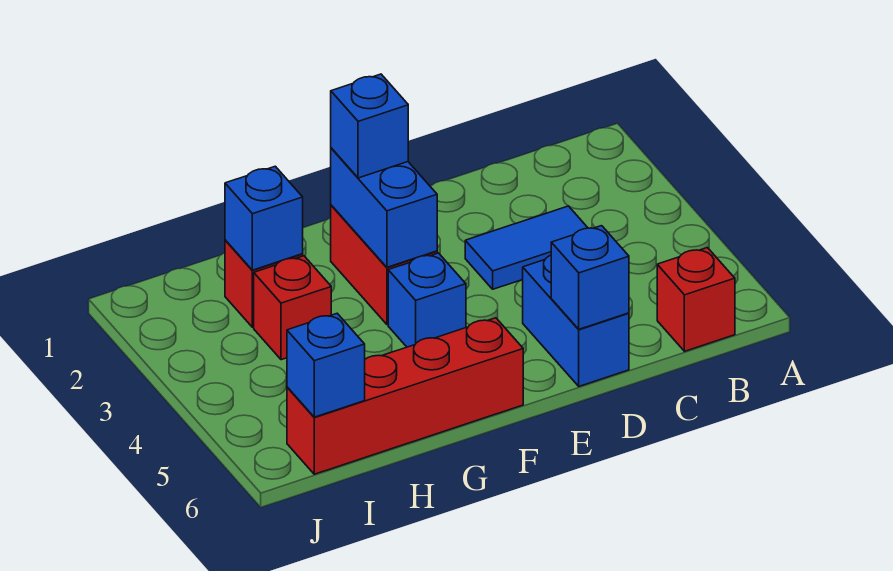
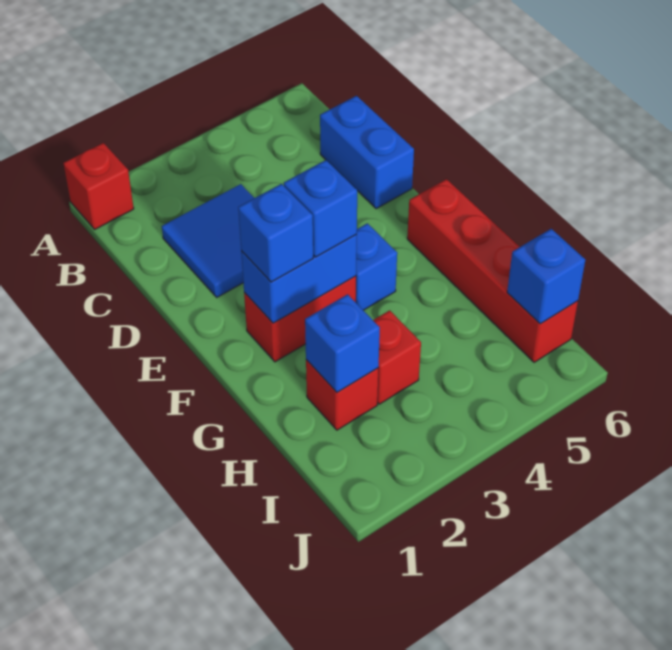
red 1x1 brick [657,248,735,351] -> red 1x1 brick moved to [63,143,134,229]
blue 1x2 tile [465,206,588,289] -> blue 2x2 tile [162,184,254,297]
blue 1x2 brick [523,255,629,386] -> blue 1x2 brick turned to [320,96,414,209]
blue 1x1 brick [551,226,629,329] -> blue 1x1 brick moved to [284,160,357,257]

